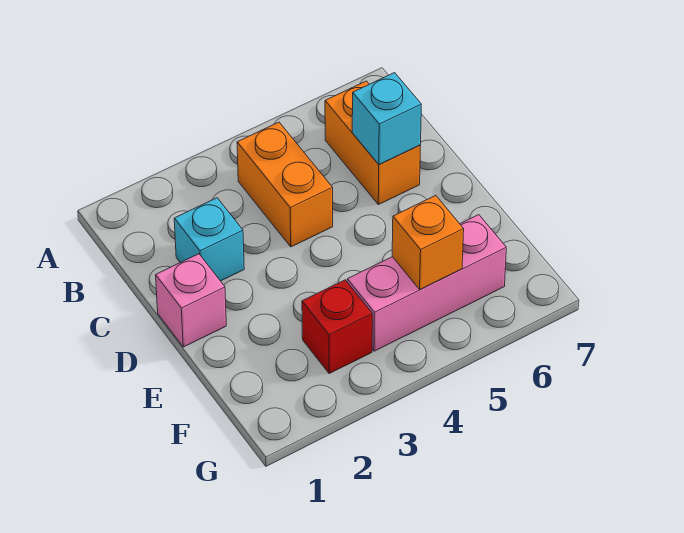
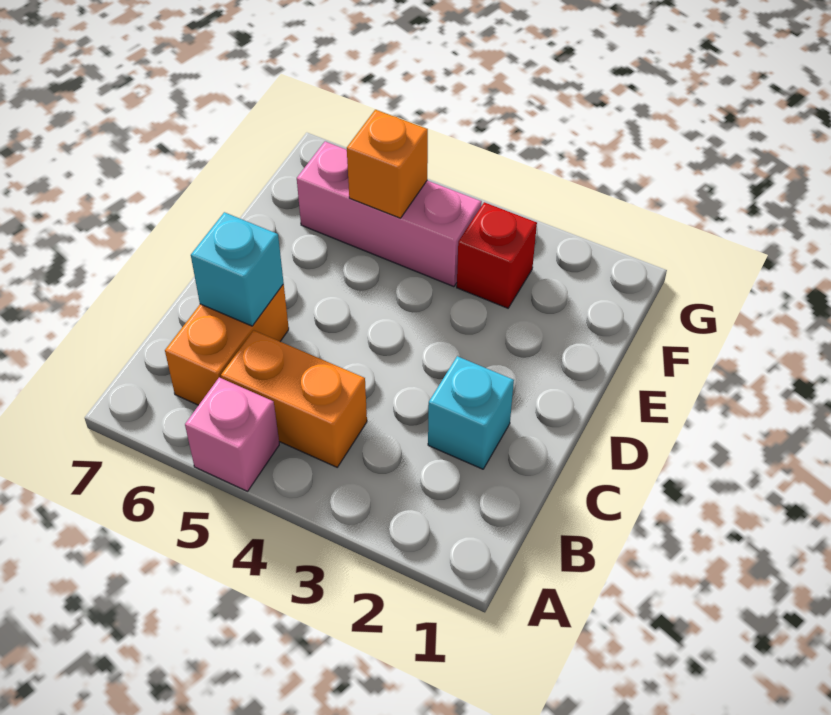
orange 1x2 brick [237,122,333,247] -> orange 1x2 brick turned to [221,330,367,467]
pink 1x1 brick [156,254,226,347] -> pink 1x1 brick moved to [185,377,279,491]

